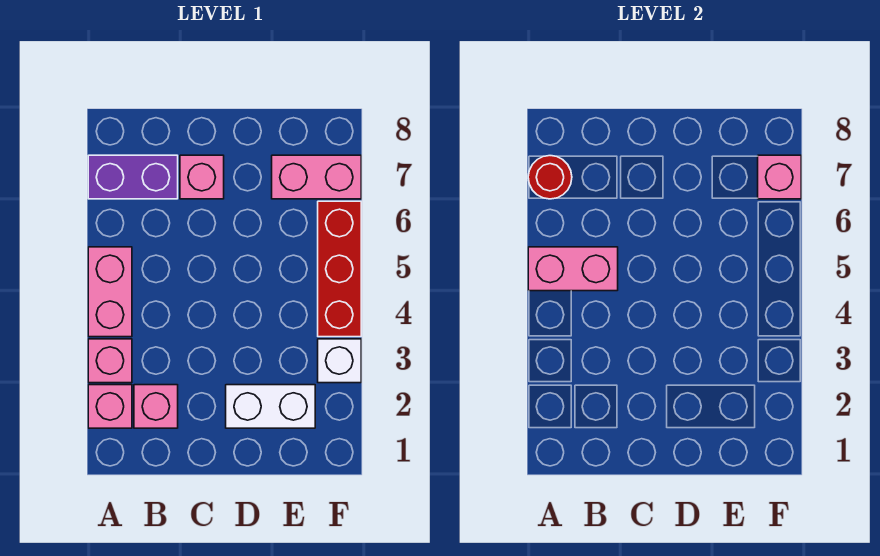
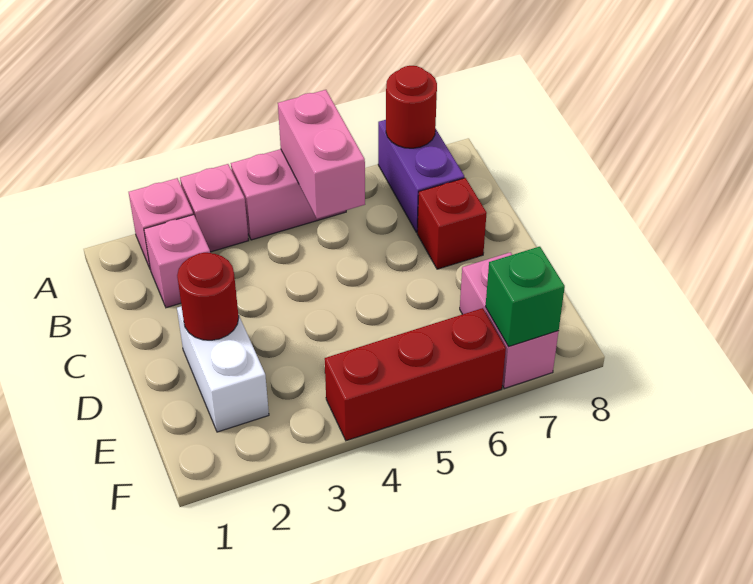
pink 1x1 brick [180,155,224,199] -> red 1x1 brick [417,178,487,269]
none -> red 1x1 round brick [177,253,239,340]
white 1x1 brick [318,339,361,383] -> none
pink 1x1 brick [758,155,801,199] -> green 1x1 brick [485,247,565,347]

